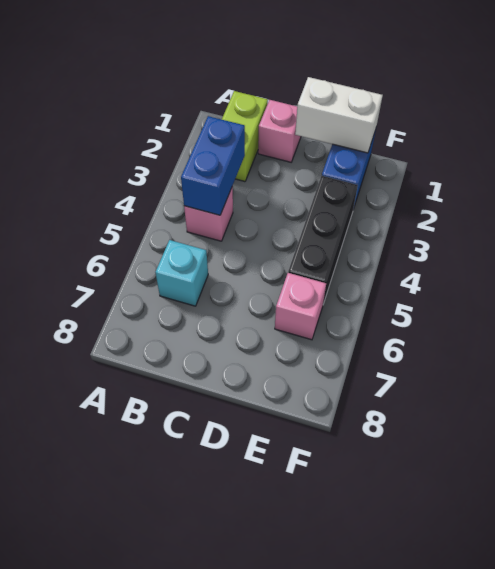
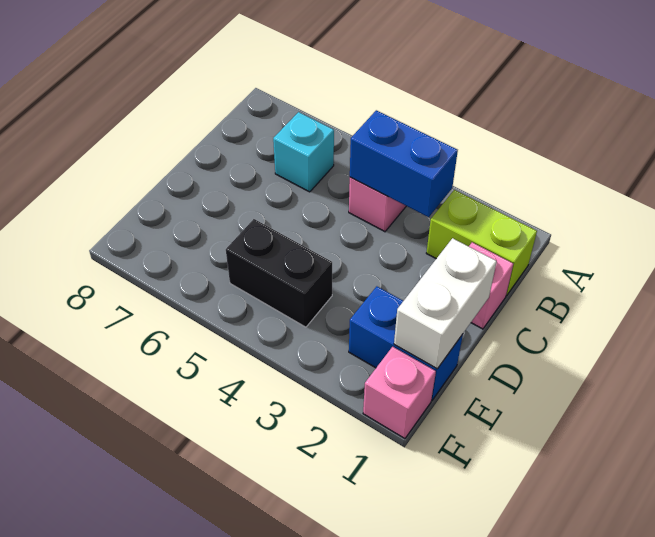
black 1x3 brick [288,176,358,304] -> black 1x2 brick [226,219,332,327]
pink 1x1 brick [275,273,326,340] -> pink 1x1 brick moved to [363,347,436,439]

